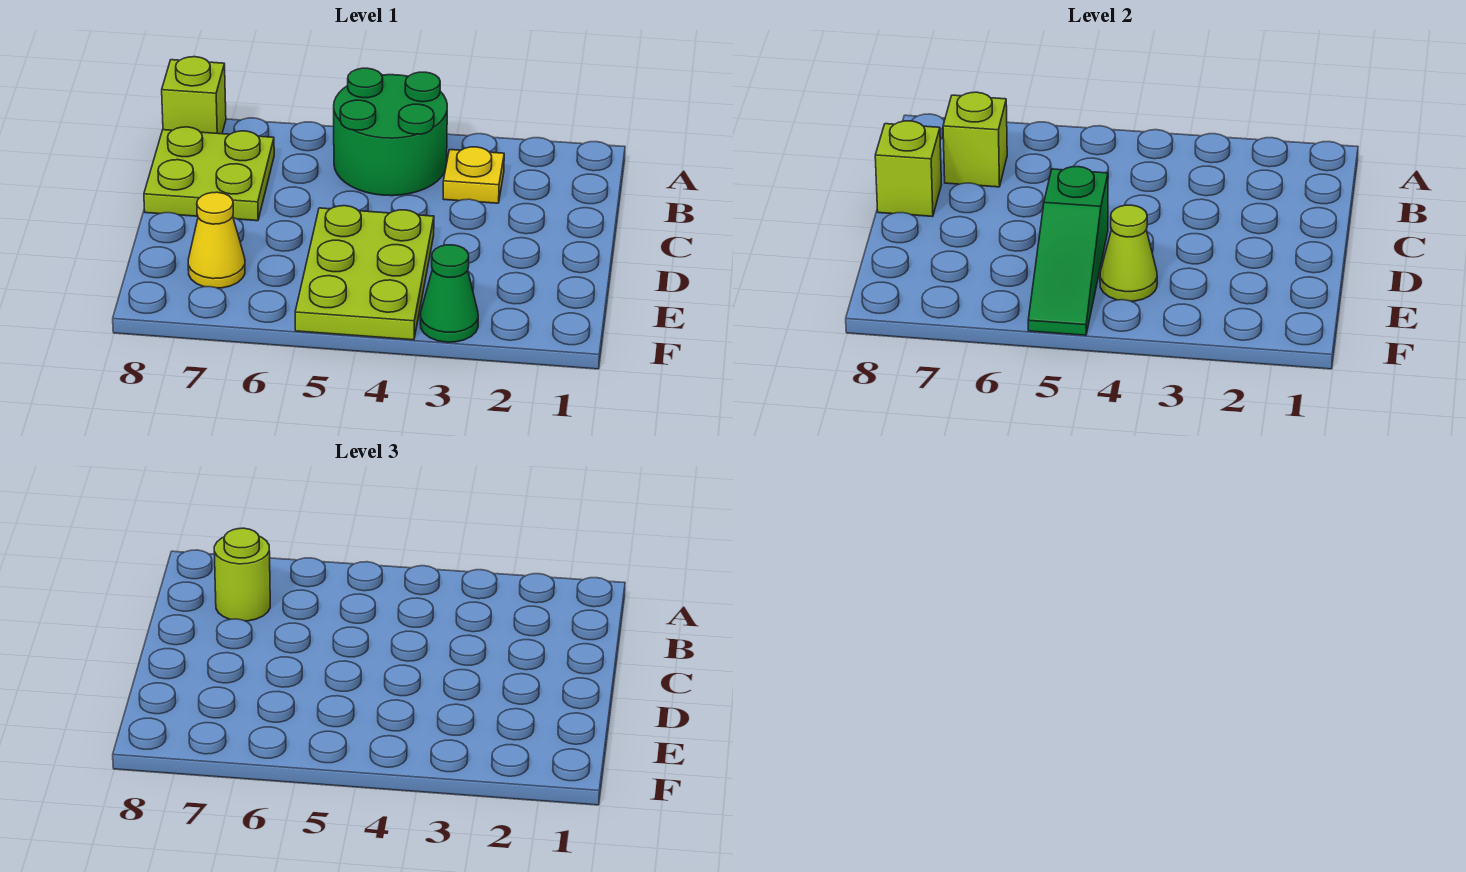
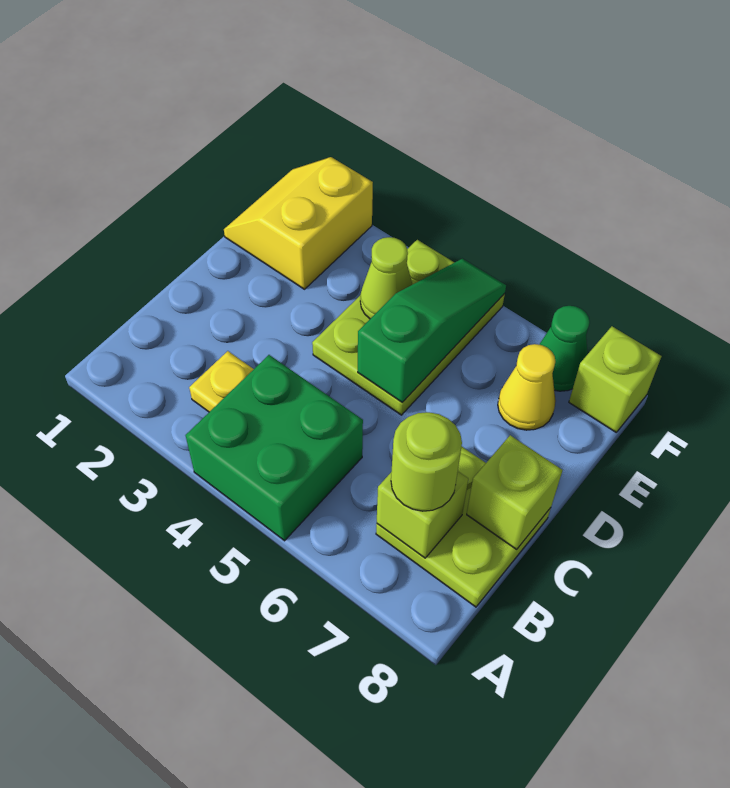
green 2x2 round brick [334,68,447,196] -> green 2x2 brick [186,355,363,541]
lime 1x1 brick [162,57,226,134] -> lime 1x1 brick moved to [569,326,661,432]
none -> yellow 2x2 slope [224,157,373,289]
green 1x1 cone [420,245,478,342] -> green 1x1 cone moved to [539,306,590,391]

